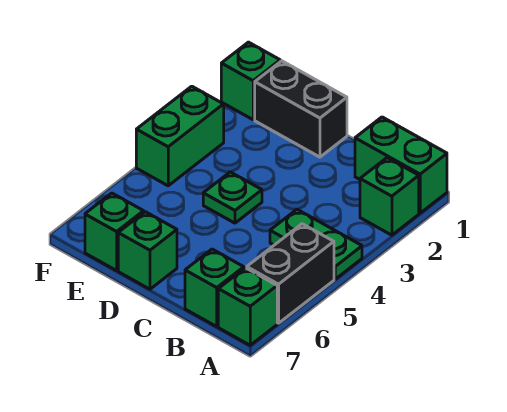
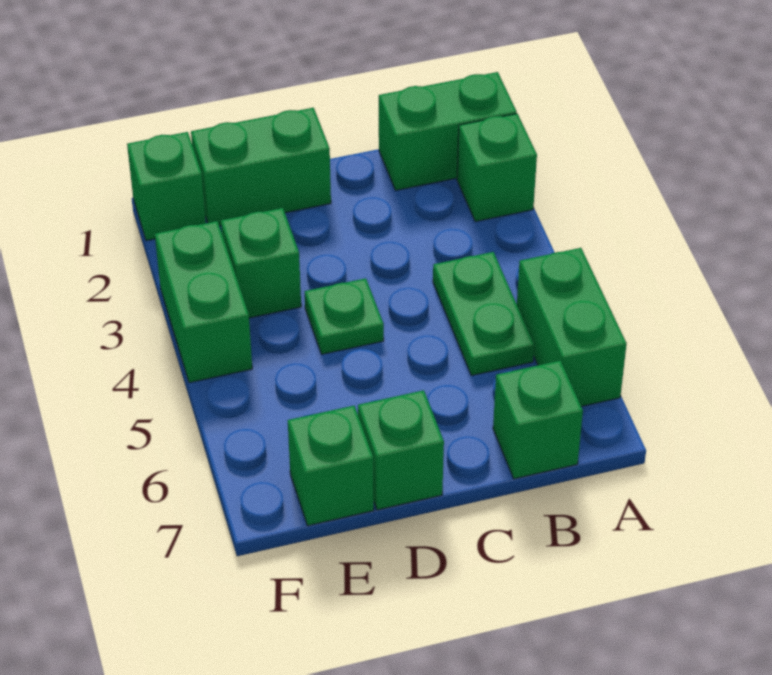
green 1x2 plate [270,210,362,279] -> green 1x2 plate turned to [433,252,534,375]
black 1x2 brick [247,224,334,323] -> green 1x2 brick [517,248,627,406]
green 1x1 brick [218,268,277,345] -> green 1x1 brick moved to [221,208,301,318]
black 1x2 brick [255,61,347,157] -> green 1x2 brick [191,108,331,226]

